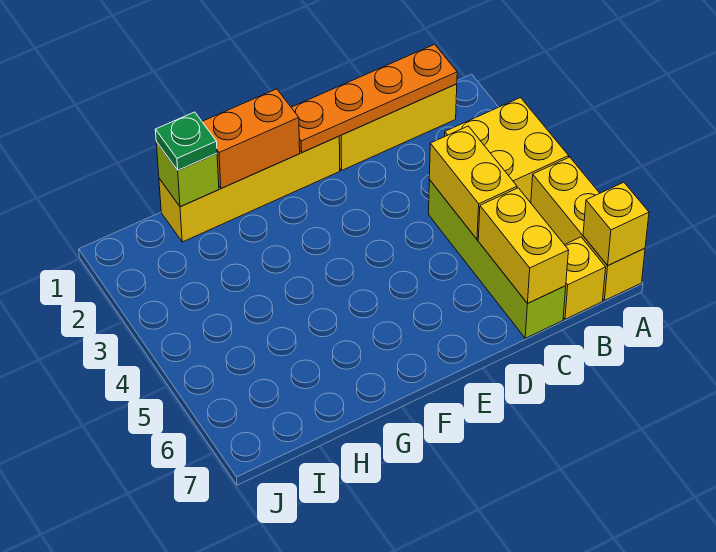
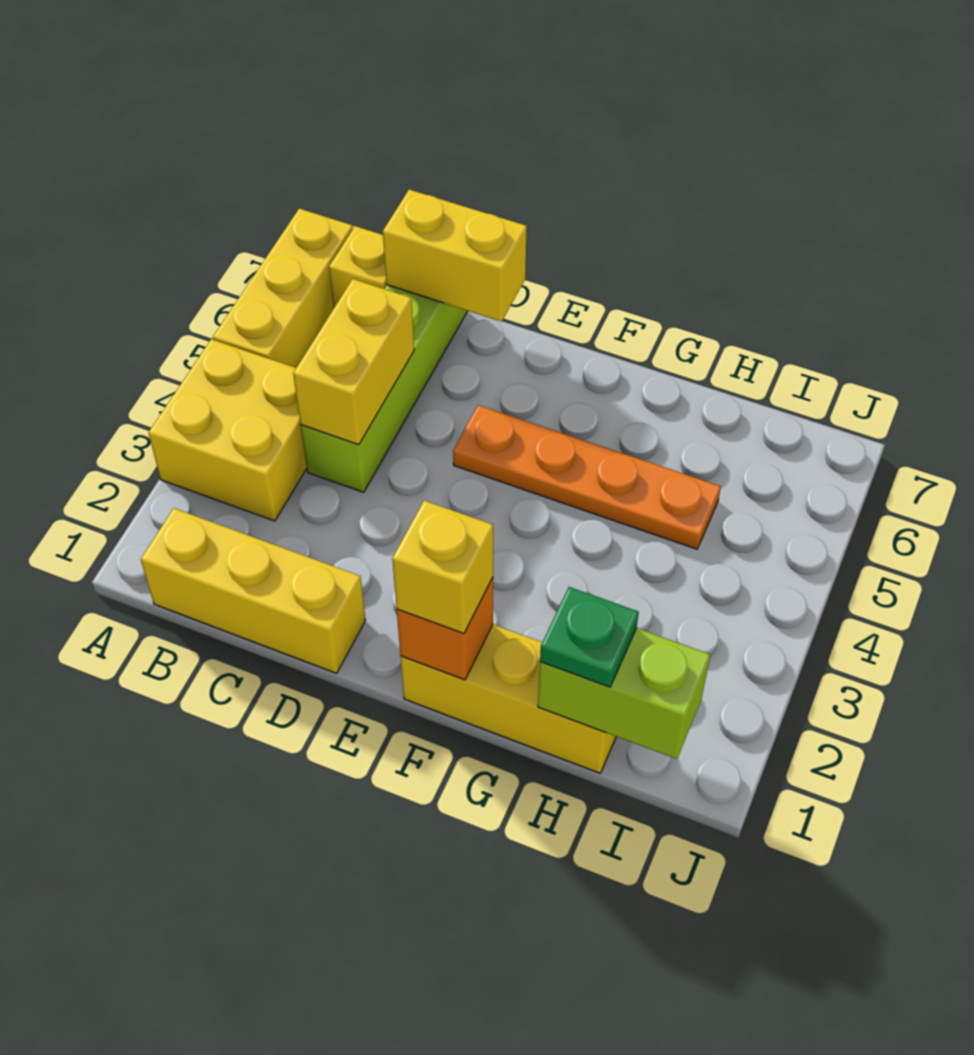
yellow 1x1 brick [583,182,649,265] -> yellow 1x1 brick moved to [392,501,493,633]
orange 1x4 plate [291,44,457,152] -> orange 1x4 plate moved to [453,405,721,549]
yellow 1x2 brick [478,188,569,303] -> yellow 1x2 brick turned to [383,190,527,322]
yellow 1x4 brick [159,136,340,242] -> yellow 1x3 brick [401,625,616,773]
orange 1x2 brick [202,89,300,189] -> orange 1x1 brick [397,578,493,680]
lime 1x1 brick [156,142,219,207] -> lime 1x2 brick [538,628,710,759]

